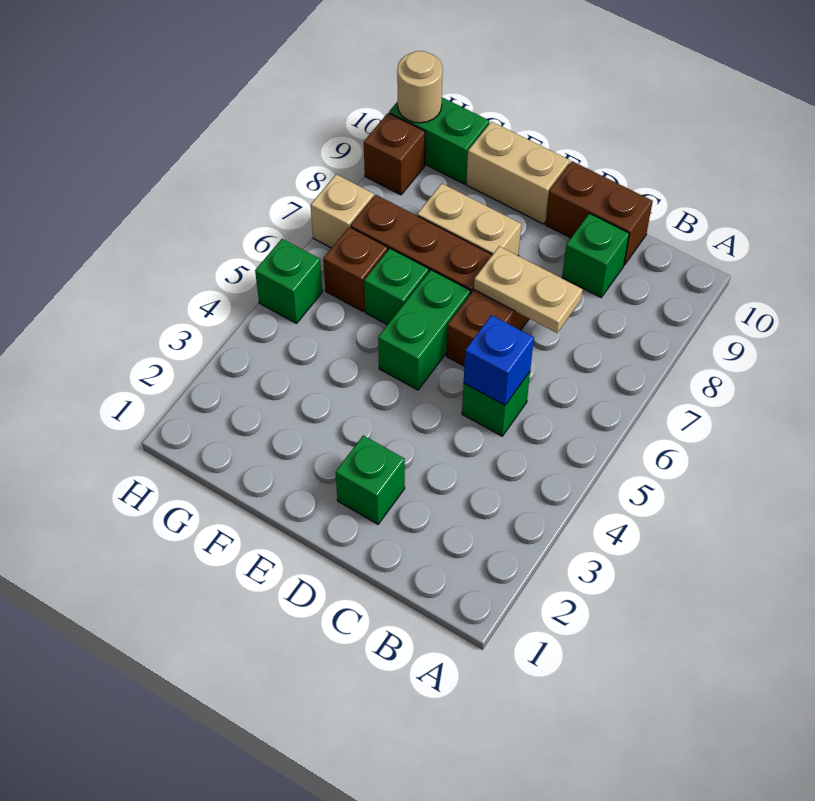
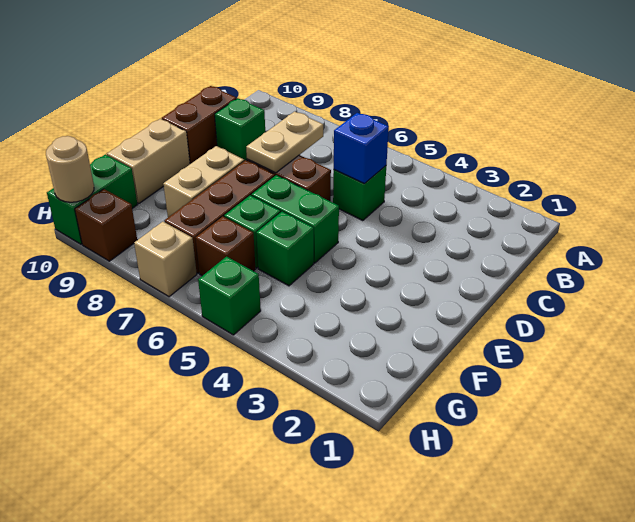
green 1x1 brick [336,435,405,524] -> green 1x1 brick moved to [256,212,314,286]

